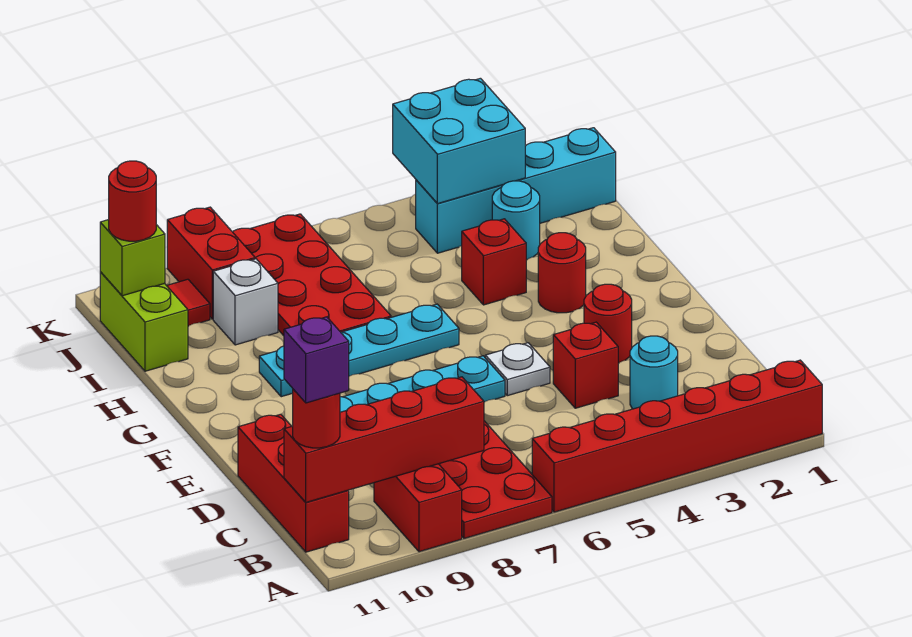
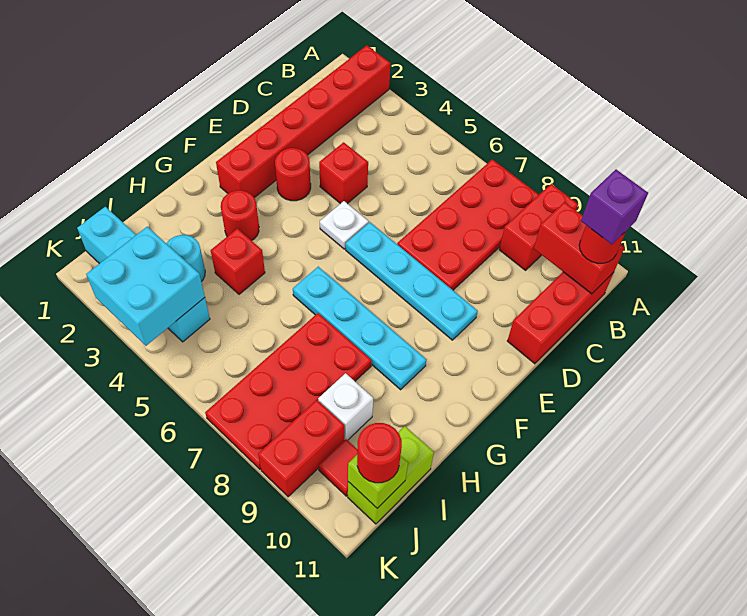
red 1x6 brick [532,360,822,512] -> red 1x6 brick turned to [216,46,390,198]
red 1x4 brick [284,377,484,502] -> red 1x2 brick [534,202,625,294]
cyan 1x1 round brick [630,336,678,409] -> none

